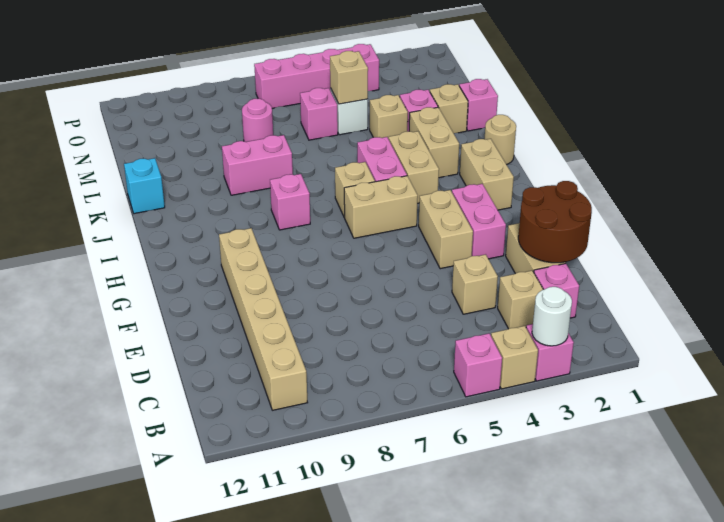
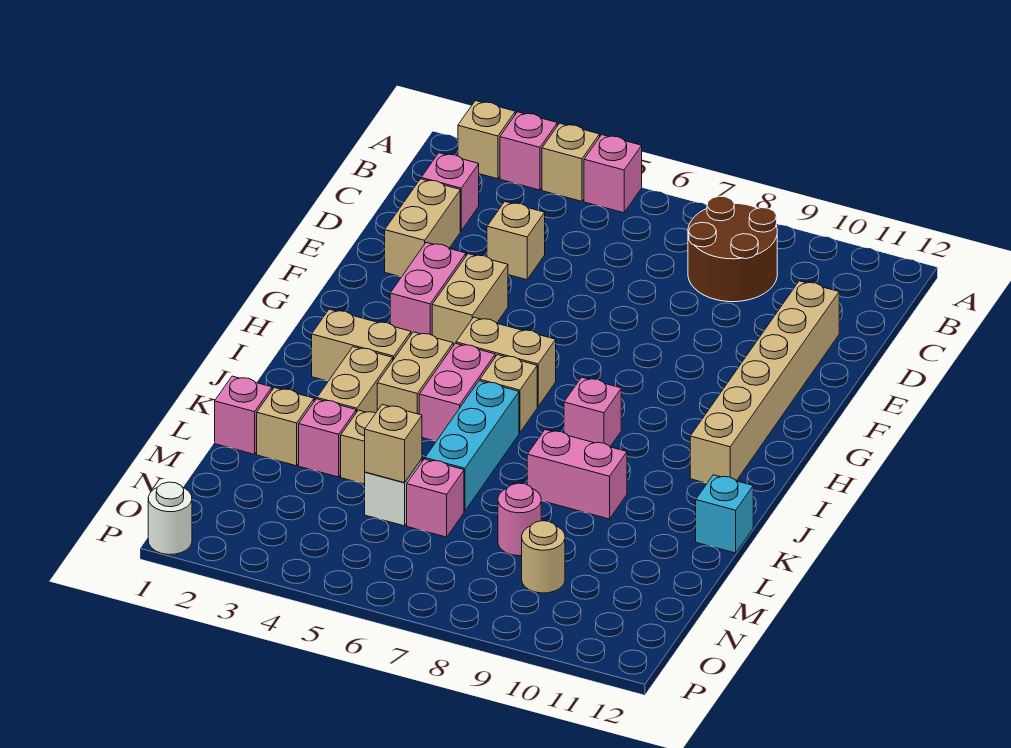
white 1x1 round brick [532,287,572,346] -> white 1x1 round brick moved to [148,482,192,555]
tan 1x6 brick [219,228,308,410] -> tan 1x6 brick moved to [690,281,839,483]
tan 1x1 brick [498,271,543,329] -> tan 1x1 brick moved to [458,101,515,179]
brown 2x2 round brick [518,181,592,263] -> brown 2x2 round brick moved to [688,196,777,302]
tan 1x2 brick [460,139,514,210] -> tan 1x2 brick turned to [312,309,411,381]
tan 1x1 round brick [485,115,516,164] -> tan 1x1 round brick moved to [522,521,565,593]
none -> cyan 1x3 brick [425,381,519,511]
pink 1x4 brick [254,44,379,108] -> none

